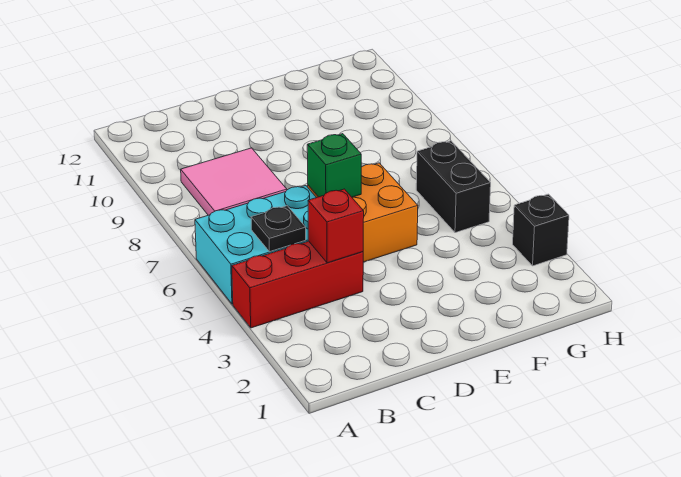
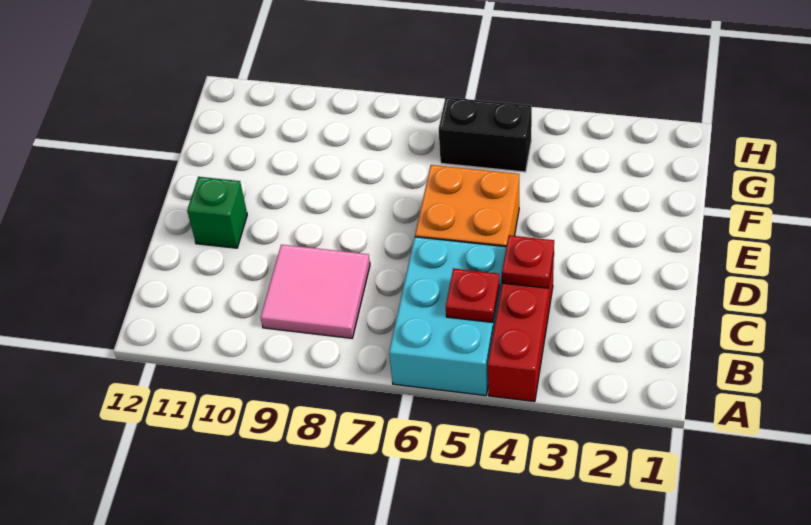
black 1x1 plate [251,206,306,252] -> red 1x1 plate [446,268,499,322]
red 1x1 brick [308,189,364,263] -> red 1x1 plate [502,235,554,288]
green 1x1 brick [307,134,361,197] -> green 1x1 brick moved to [187,177,247,248]
black 1x1 brick [513,194,569,266] -> none

